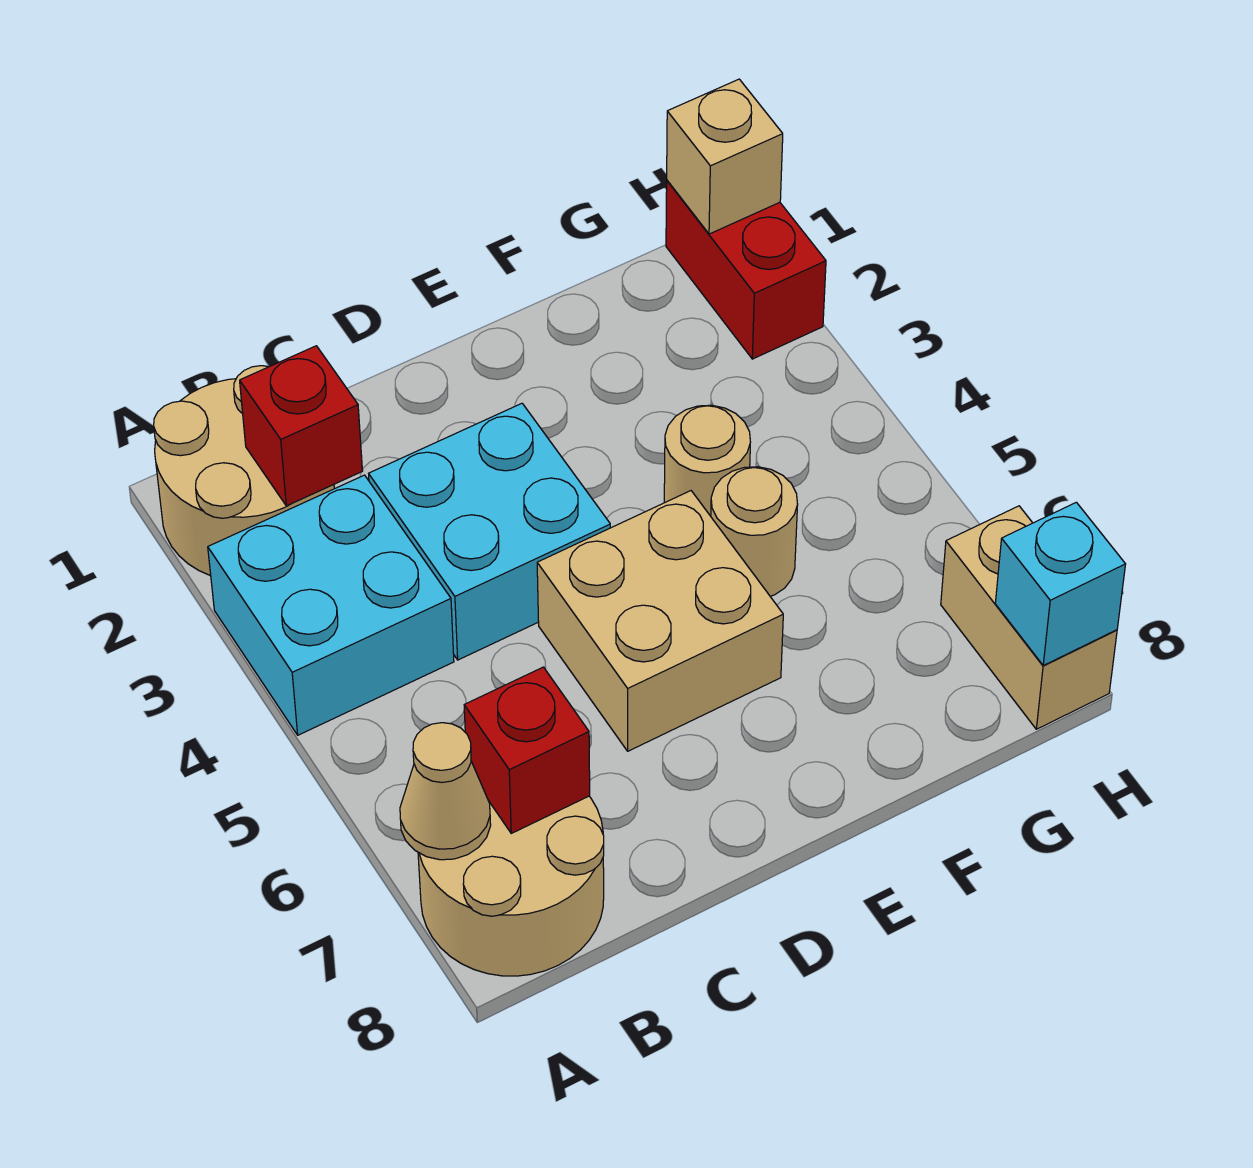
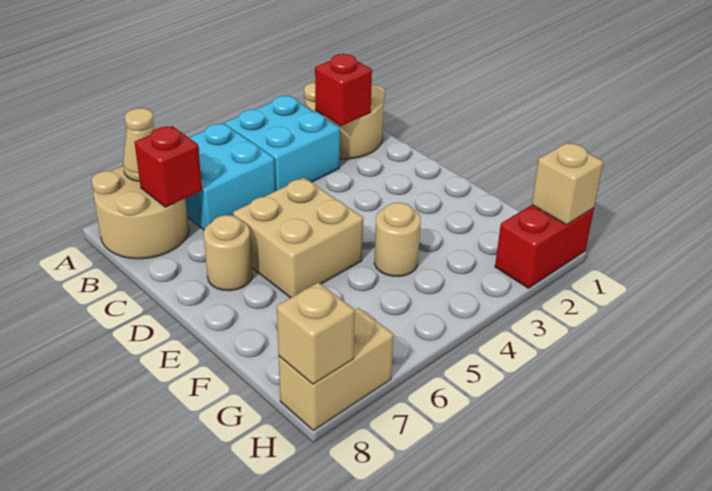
cyan 2x2 brick [369,403,610,660] -> cyan 2x2 brick moved to [186,123,275,230]
tan 1x1 round brick [711,467,798,596] -> tan 1x1 round brick moved to [204,215,252,291]
cyan 1x1 brick [995,502,1126,665] -> tan 1x1 brick [277,283,355,384]

